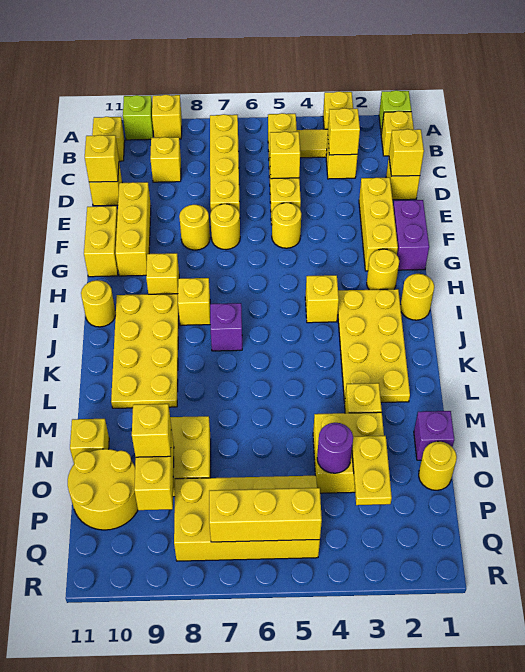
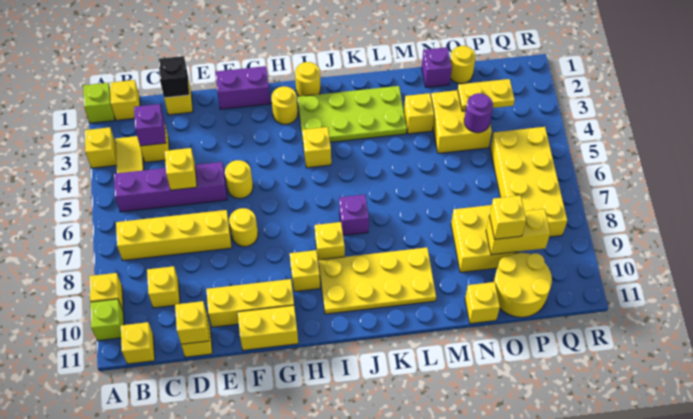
yellow 1x4 brick [268,113,301,225] -> purple 1x4 brick [114,162,227,212]
yellow 1x1 brick [328,108,360,155] -> purple 1x1 brick [134,104,166,146]
yellow 1x1 brick [389,129,424,176] -> black 1x1 brick [158,56,189,98]
yellow 1x3 brick [359,178,398,271] -> none
yellow 1x1 round brick [179,205,210,250] -> none
yellow 2x4 plate [338,289,410,403] -> lime 2x4 plate [297,86,407,142]
yellow 1x1 round brick [81,280,116,327] -> none
yellow 1x3 brick [209,488,322,542] -> none

